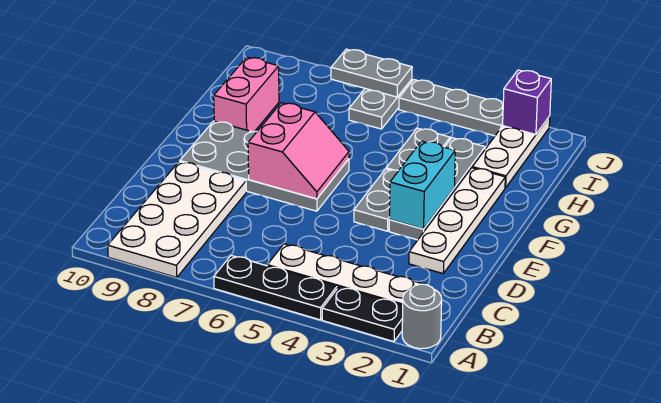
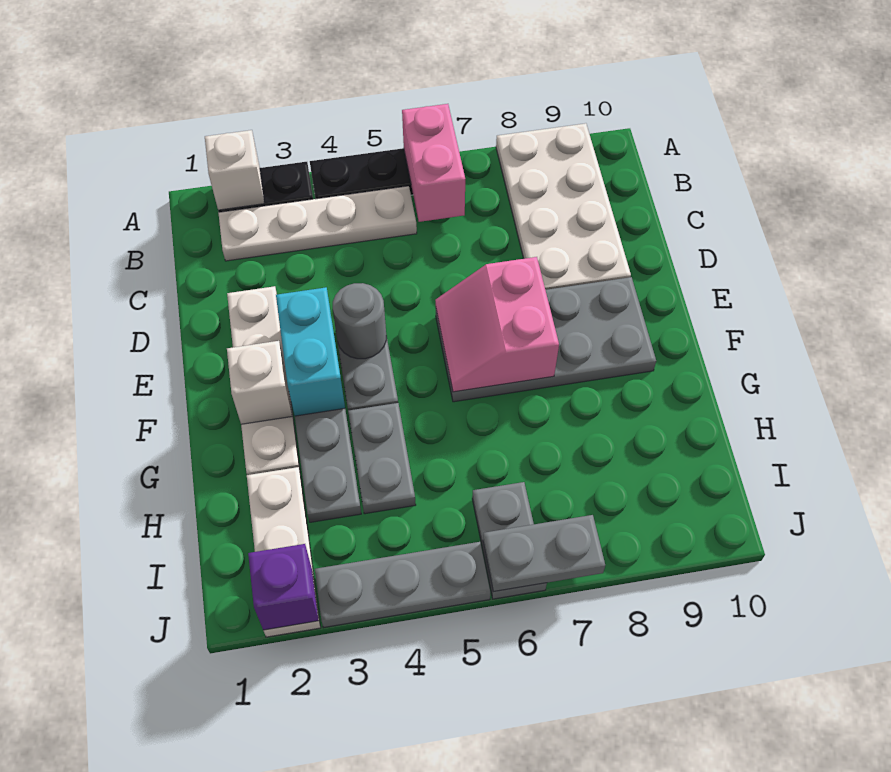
grey 1x1 round brick [402,284,442,349] -> grey 1x1 round brick moved to [333,283,386,359]
none -> white 1x1 brick [205,130,264,210]
none -> white 1x1 brick [227,341,292,424]
pink 1x2 brick [214,57,279,132] -> pink 1x2 brick moved to [402,104,465,222]

